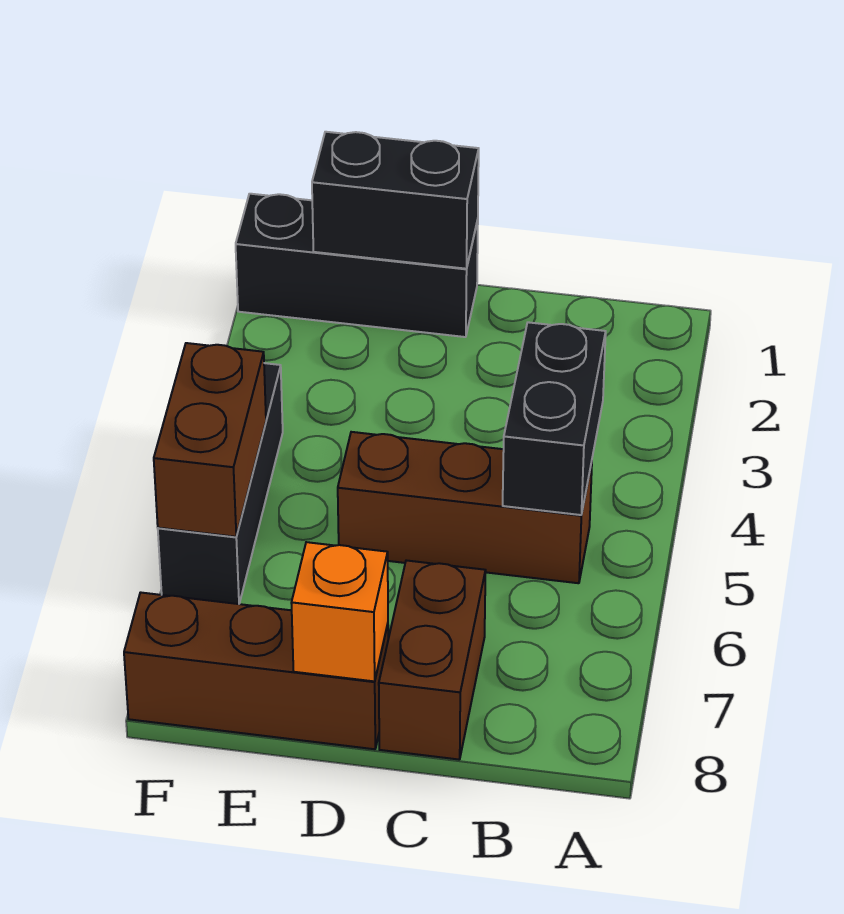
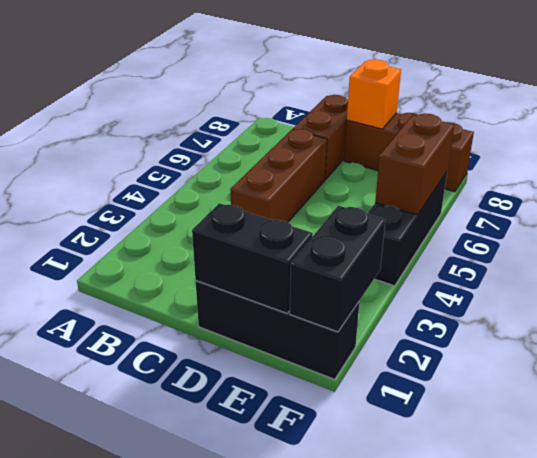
black 1x2 brick [503,322,606,515] -> black 1x2 brick moved to [290,205,386,332]
brown 1x3 brick [338,432,592,583] -> brown 1x3 brick turned to [230,129,327,222]

